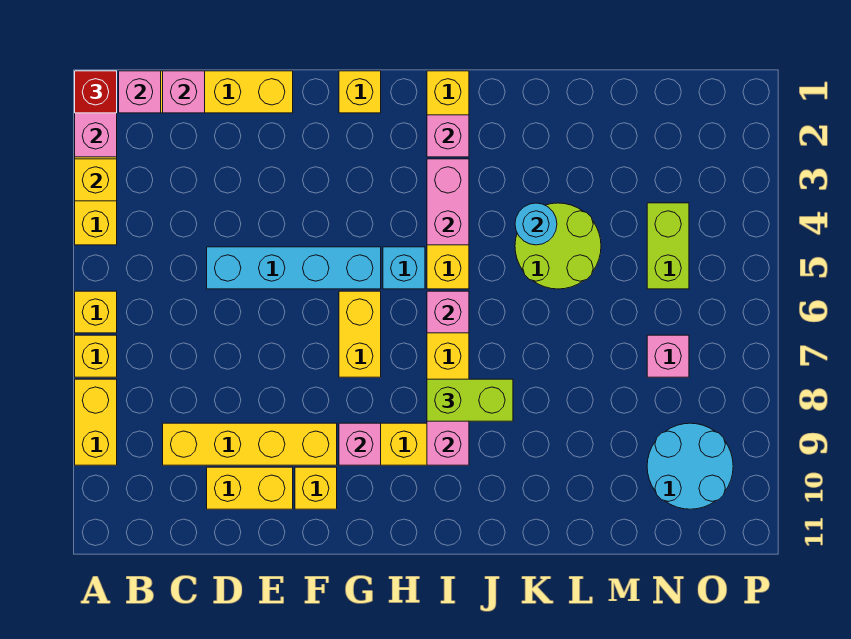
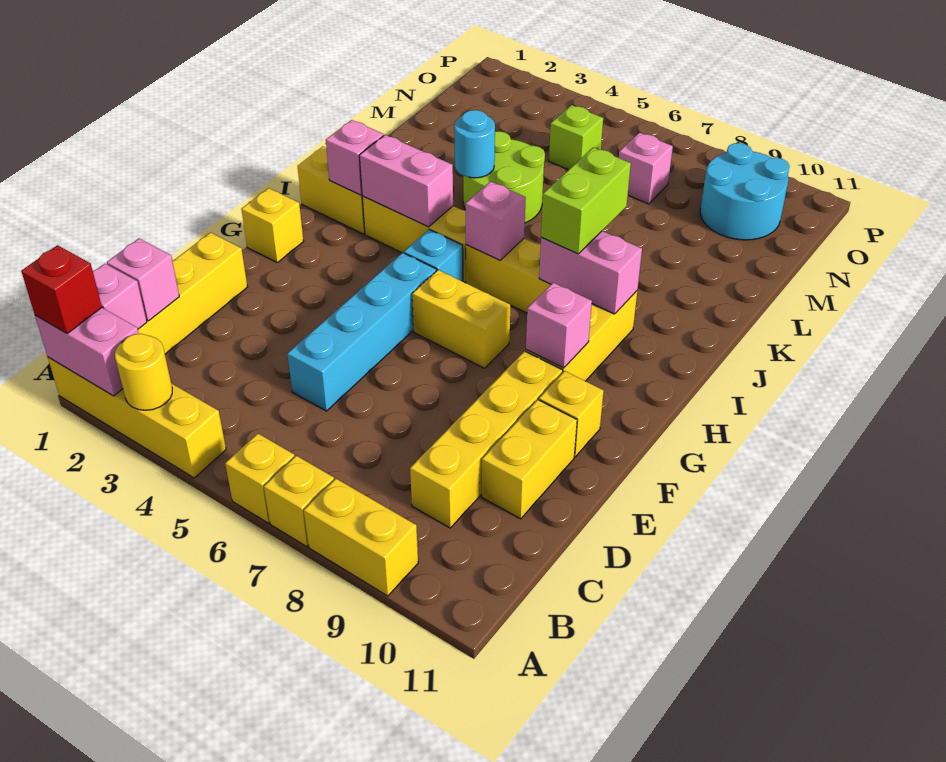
yellow 1x1 brick [75,159,117,201] -> yellow 1x1 round brick [115,334,172,410]
lime 1x2 brick [647,203,689,289] -> lime 1x1 brick [549,105,603,170]

